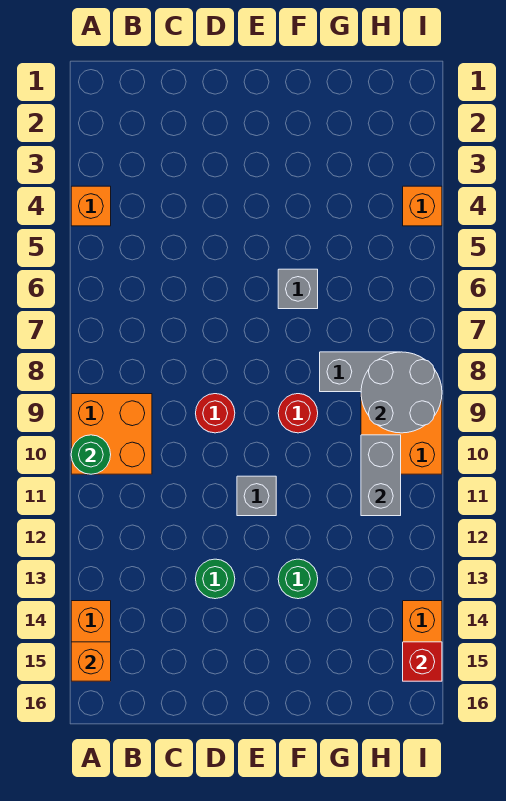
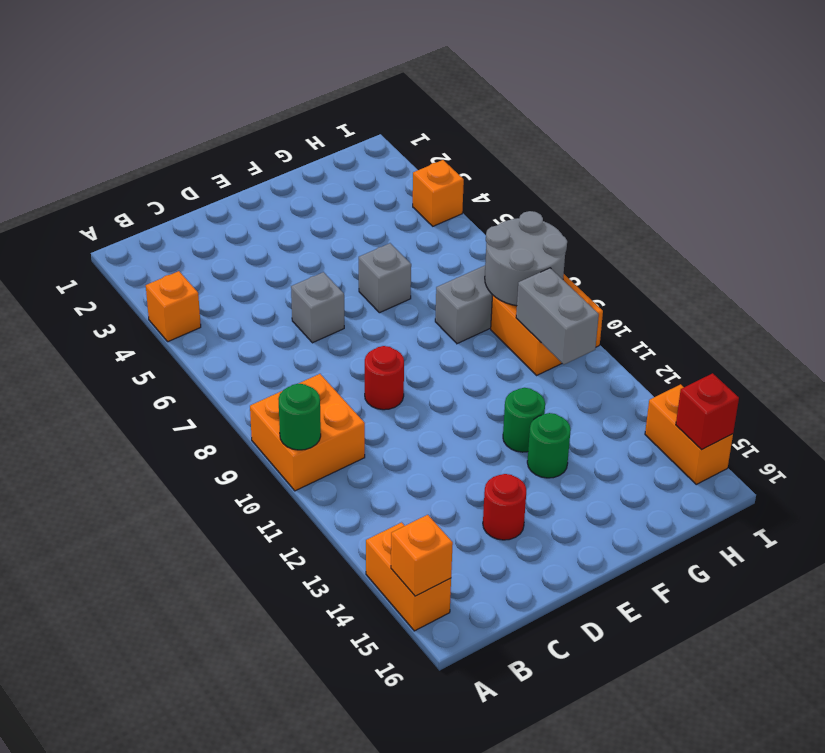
green 1x1 round brick [196,559,235,599] -> green 1x1 round brick moved to [503,388,545,452]
grey 1x1 brick [237,476,276,516] -> grey 1x1 brick moved to [291,272,344,343]
red 1x1 round brick [278,394,318,433] -> red 1x1 round brick moved to [483,474,526,540]

